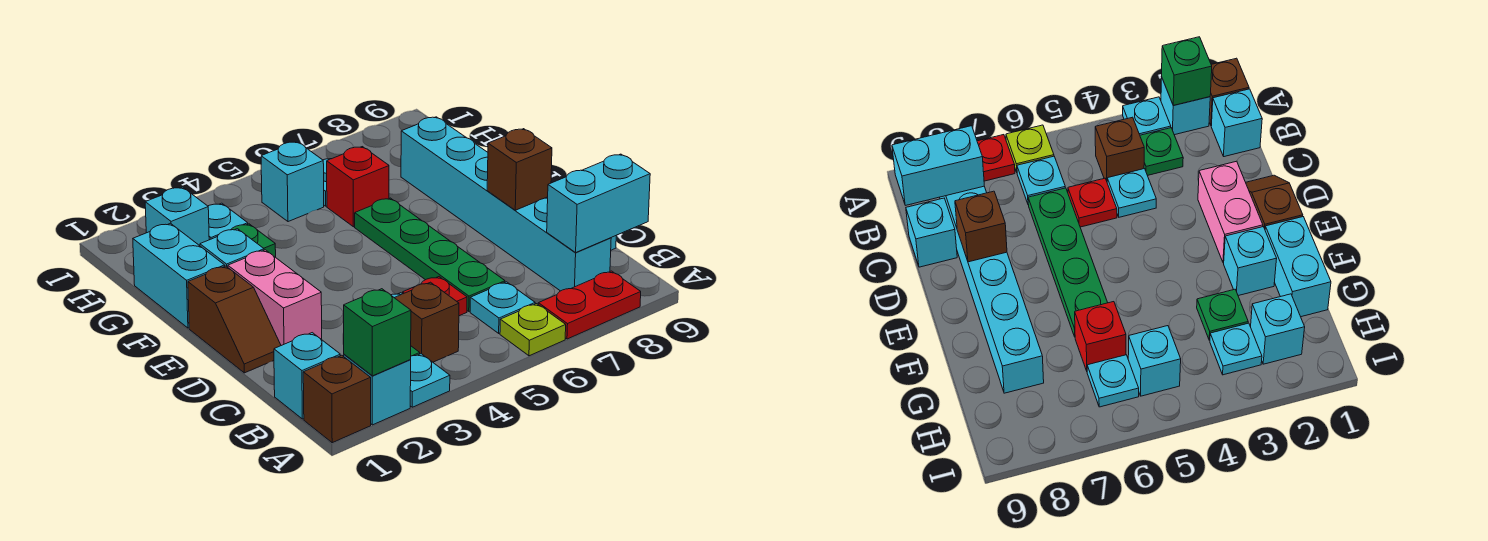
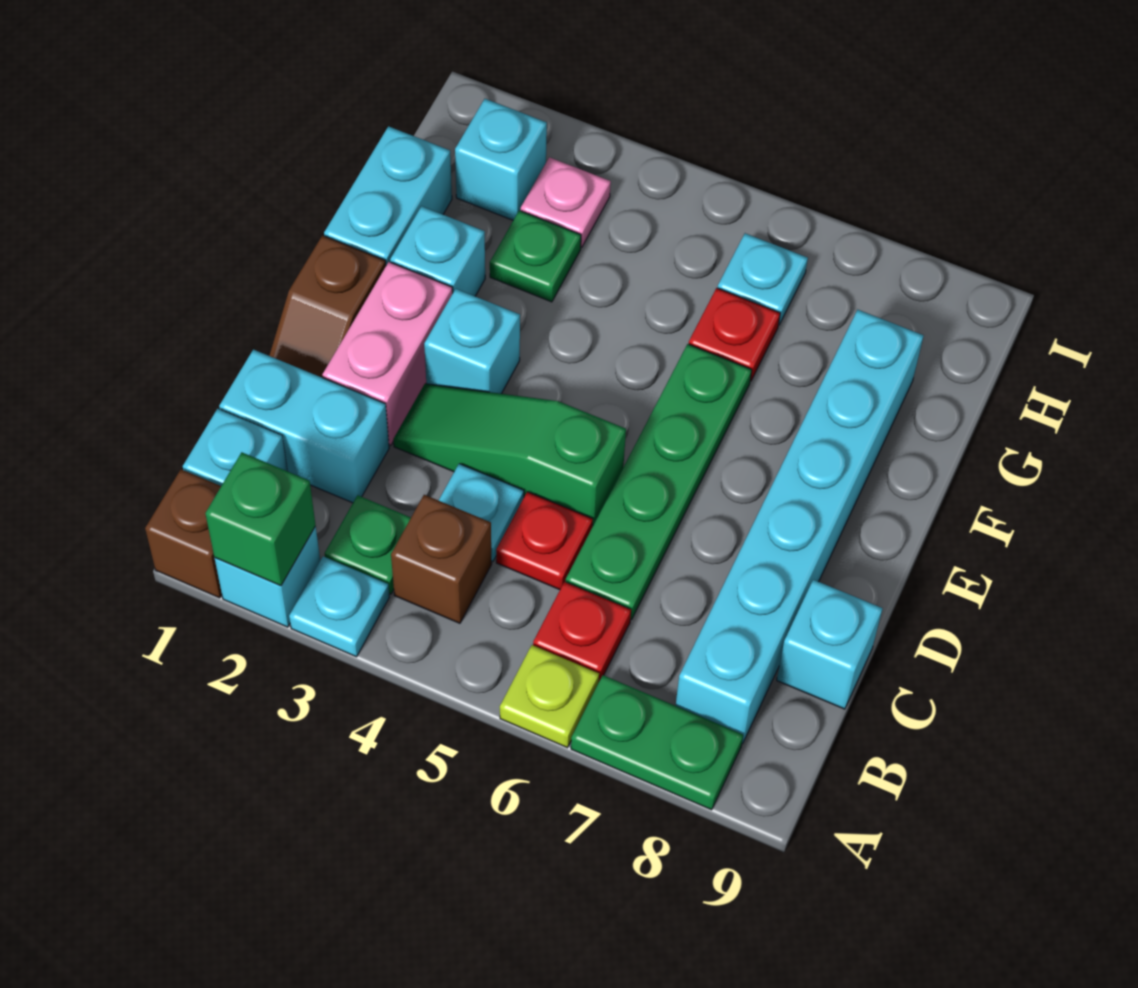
red 1x2 plate [538,271,641,339] -> green 1x2 plate [571,675,743,810]
cyan 1x1 plate [470,282,535,333] -> red 1x1 plate [533,582,631,681]
cyan 1x2 brick [547,154,650,252] -> cyan 1x2 brick moved to [219,349,389,503]
none -> green 1x3 slope [393,384,626,527]
brown 1x1 brick [487,129,552,210] -> none
red 1x1 brick [327,147,389,227] -> red 1x1 plate [689,288,780,381]
cyan 1x1 plate [208,203,248,240] -> pink 1x1 plate [521,157,611,247]
cyan 1x1 brick [261,142,324,222] -> cyan 1x1 brick moved to [424,289,520,394]

